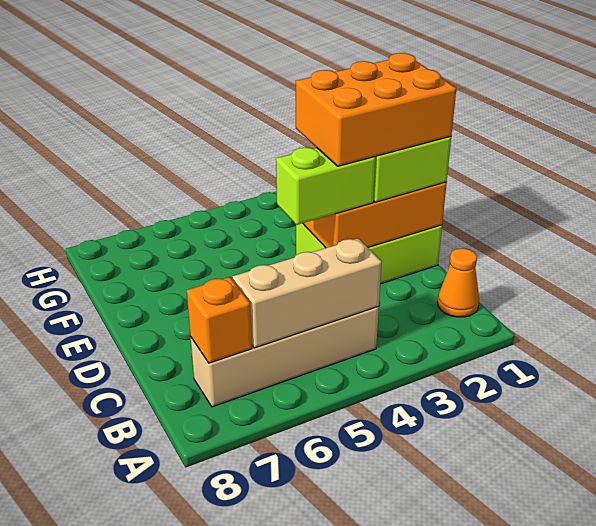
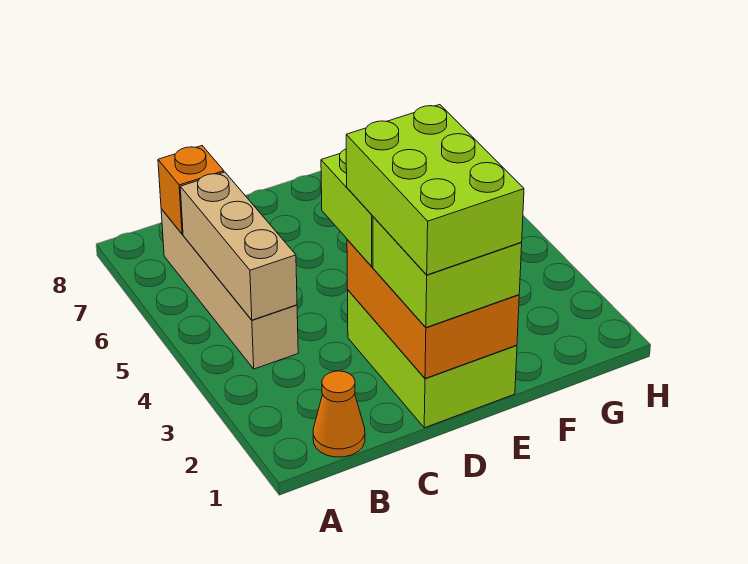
orange 2x3 brick [296,53,456,166] -> lime 2x3 brick [346,105,524,275]

